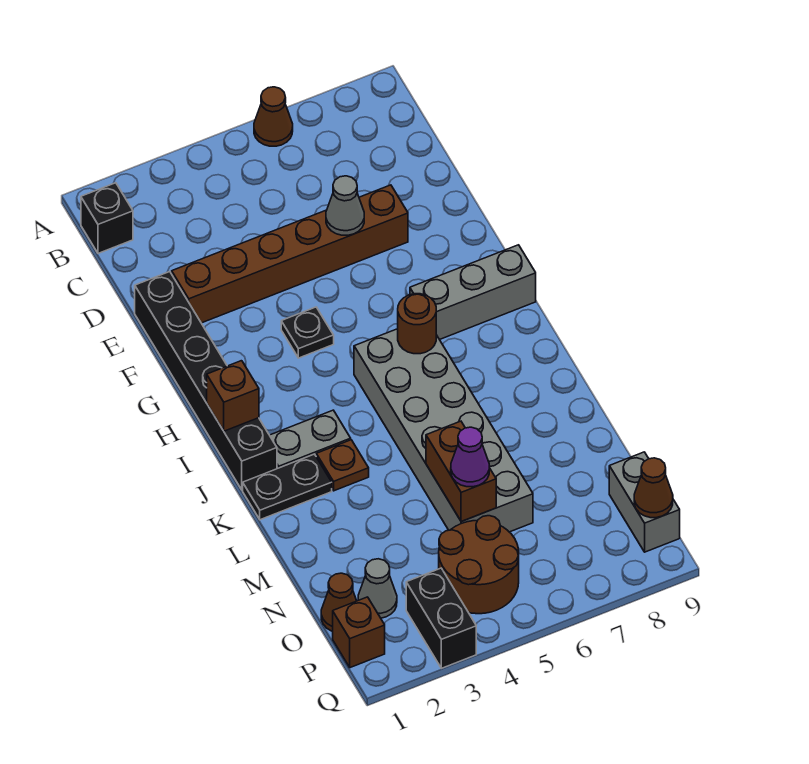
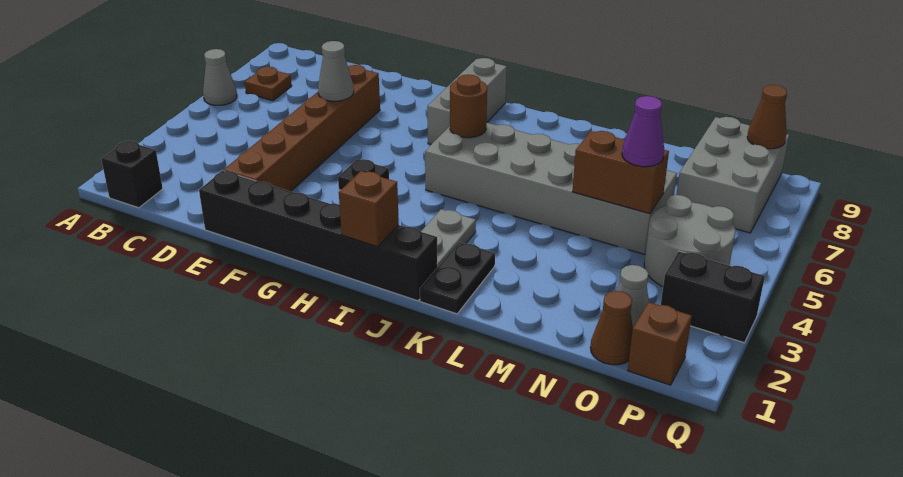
brown 1x1 cone [254,87,293,146] -> grey 1x1 cone [203,49,237,105]
brown 1x1 plate [316,440,369,491] -> brown 1x1 plate moved to [245,67,292,101]
brown 2x2 round brick [439,516,519,614] -> grey 2x2 round brick [644,195,735,287]
grey 1x2 brick [609,452,680,552] -> grey 2x3 brick [676,117,789,233]

